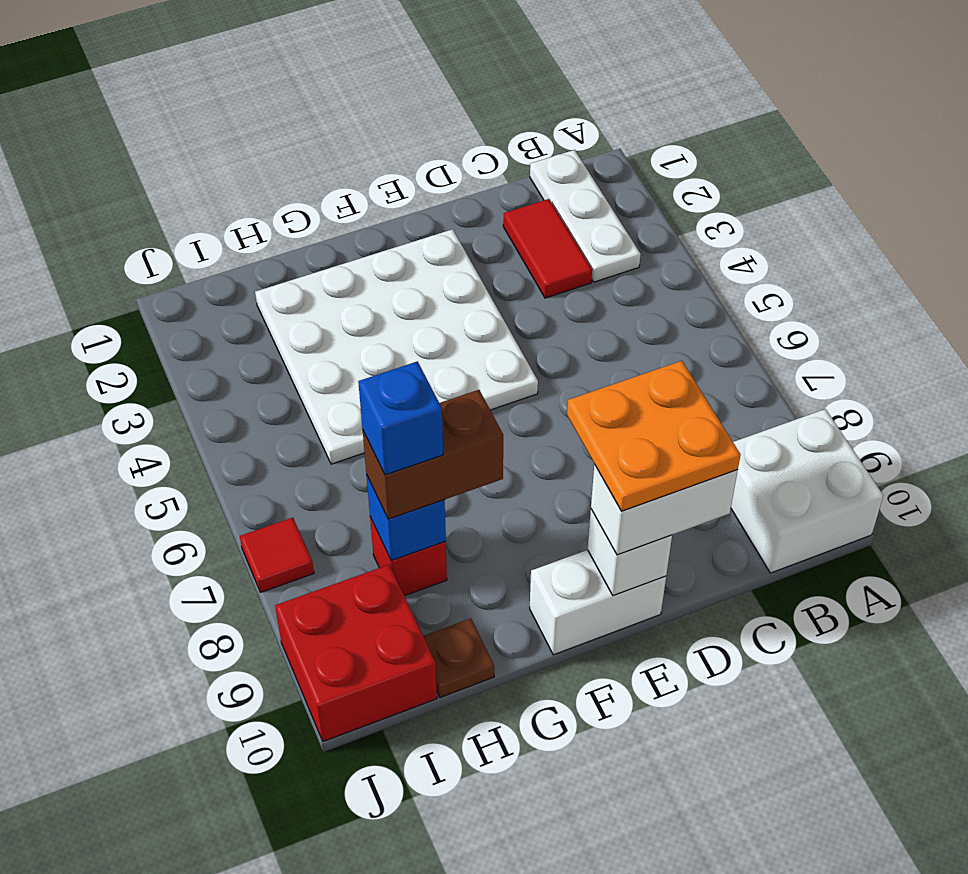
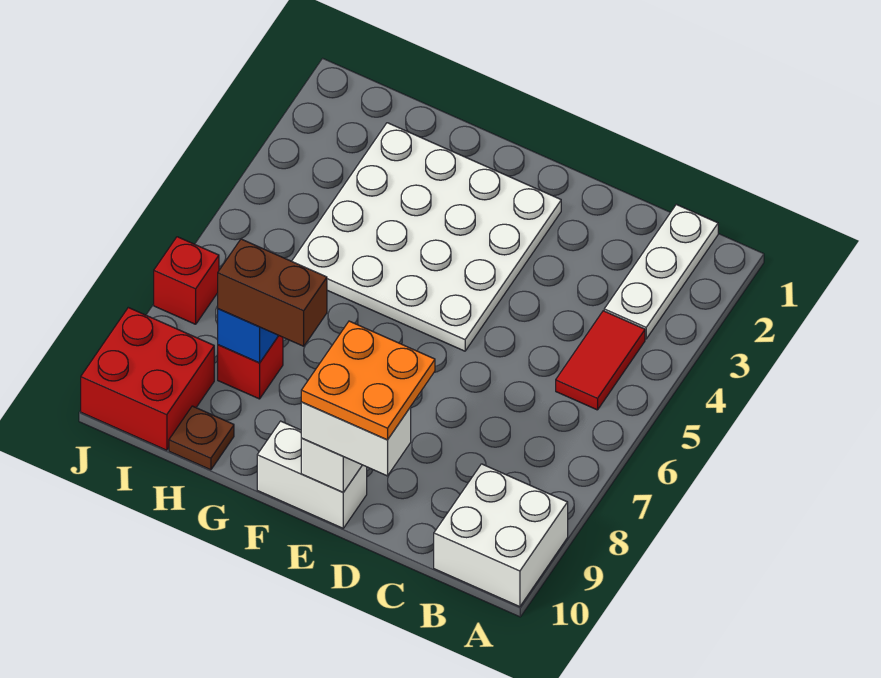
red 1x2 tile [503,199,592,298] -> red 1x2 tile moved to [556,311,645,410]
blue 1x1 brick [358,362,443,475] -> none
red 1x1 tile [240,518,314,592] -> red 1x1 brick [154,237,219,324]

